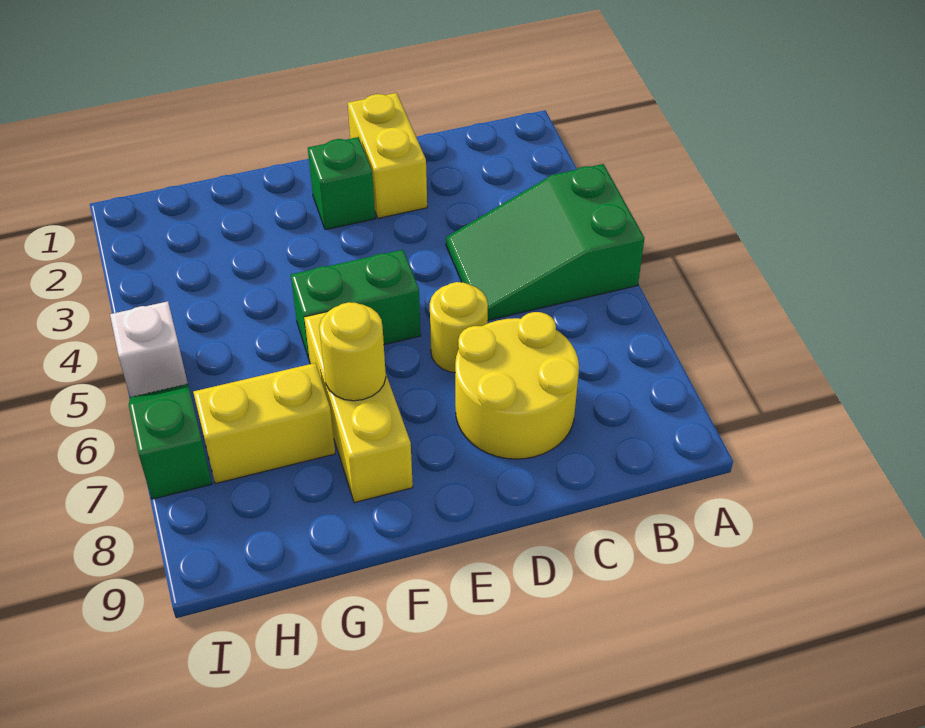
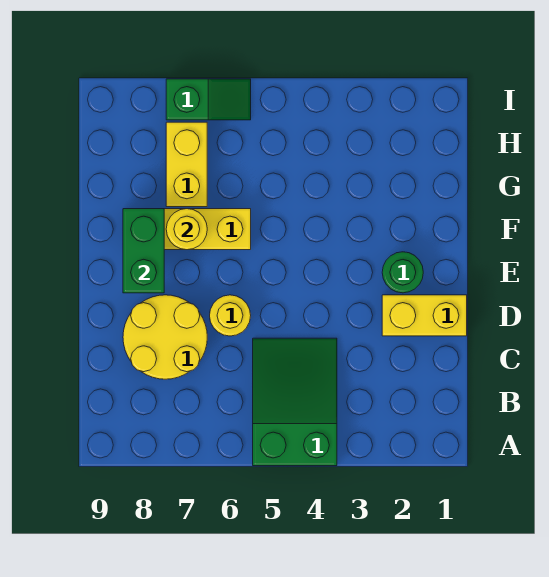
green 1x1 brick [308,137,375,230] -> green 1x1 round brick [382,252,423,293]
green 1x2 brick [291,250,421,362] -> green 1x2 brick moved to [123,209,164,293]
white 1x1 brick [110,301,188,397] -> none

